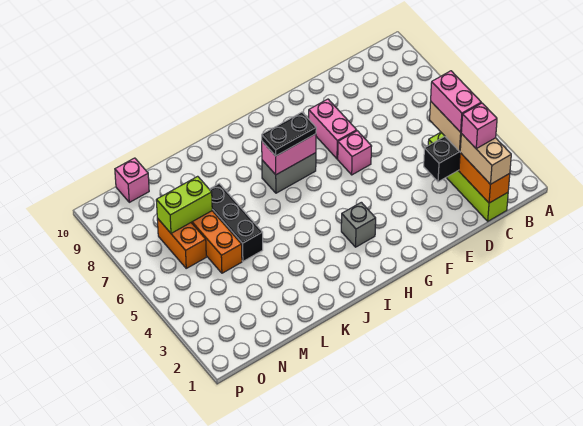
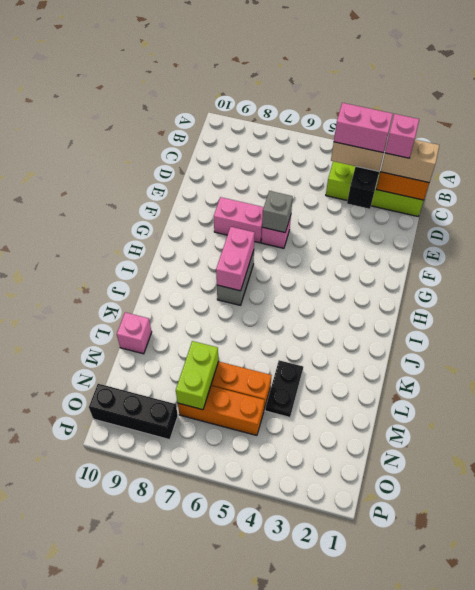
grey 1x1 brick [341,202,376,247] -> grey 1x1 brick moved to [262,191,293,232]
black 1x2 plate [262,112,316,156] -> black 1x2 plate moved to [265,360,303,417]
black 1x3 brick [210,184,263,261] -> black 1x3 brick moved to [89,384,178,440]
orange 1x2 brick [157,218,206,268] -> orange 1x3 brick [178,386,264,435]
pink 1x1 brick [115,158,149,202] -> pink 1x1 brick moved to [117,312,152,354]

